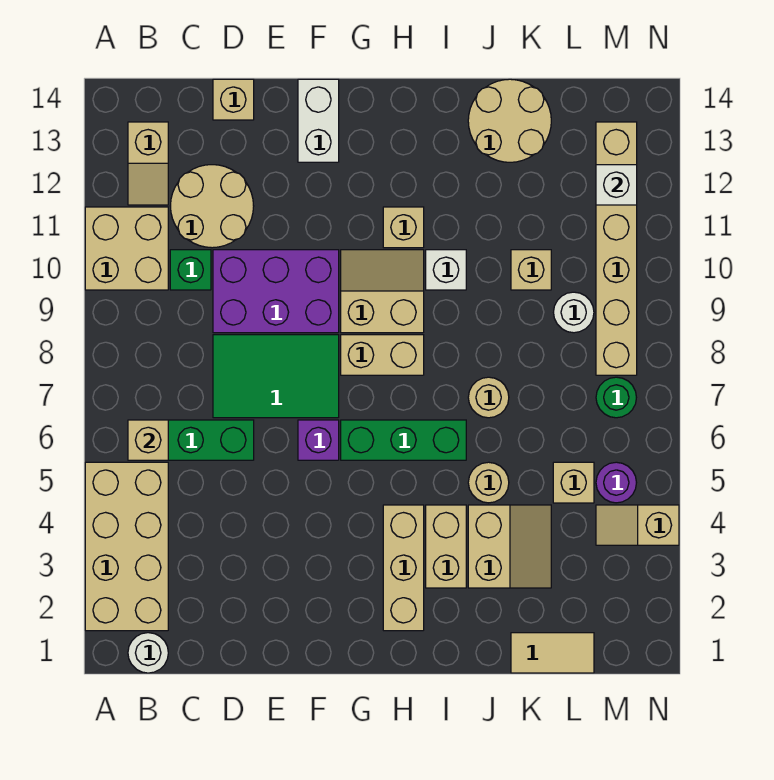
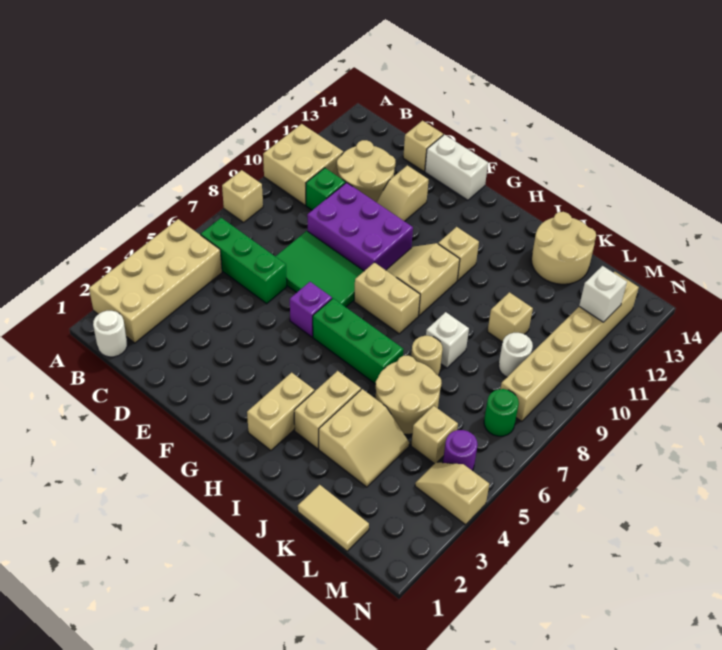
tan 1x1 brick [128,420,168,460] -> tan 1x1 brick moved to [222,170,263,222]
tan 1x2 slope [128,122,168,205] -> tan 1x2 slope moved to [377,165,428,221]
white 1x2 brick [298,79,339,162] -> white 1x2 brick turned to [425,135,488,200]
tan 2x2 slope [341,250,424,333] -> tan 2x2 slope turned to [386,243,460,316]
tan 1x3 brick [383,505,424,631] -> tan 1x2 brick [247,373,314,450]
white 1x1 brick [426,250,466,290] -> white 1x1 brick moved to [426,312,469,368]
tan 1x1 round brick [468,462,509,503] -> tan 2x2 round brick [376,356,441,434]

